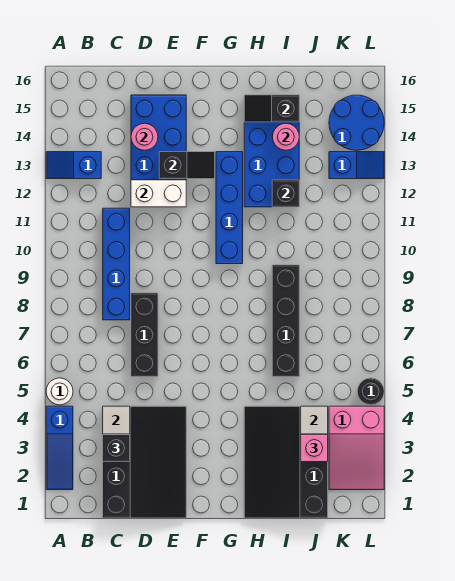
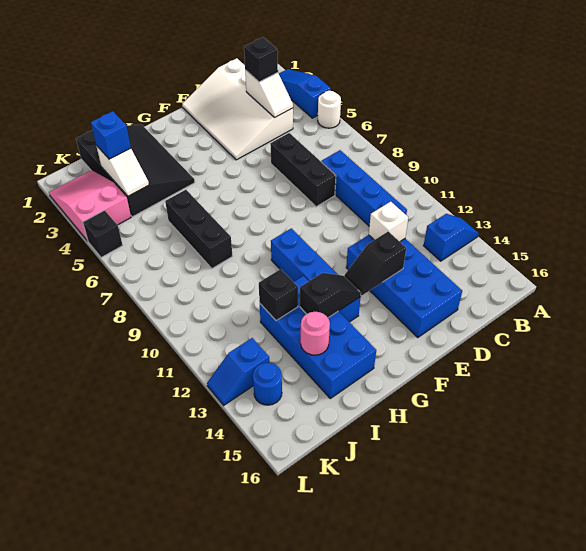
black 3x4 slope [103,406,186,518] -> white 3x4 slope [182,58,293,160]
white 1x2 brick [131,180,186,207] -> white 1x1 brick [369,202,408,242]
pink 1x1 round brick [131,123,158,150] -> none
black 1x2 slope [244,95,299,122] -> black 1x2 slope moved to [300,273,361,318]
black 1x4 brick [272,265,299,377] -> black 1x3 brick [165,190,232,268]
pink 1x1 brick [301,435,328,462] -> blue 1x1 brick [91,111,131,159]
blue 2x2 round brick [329,95,384,150] -> blue 1x1 round brick [253,363,282,405]
black 1x1 round brick [357,378,384,405] -> black 1x1 brick [83,210,123,257]

